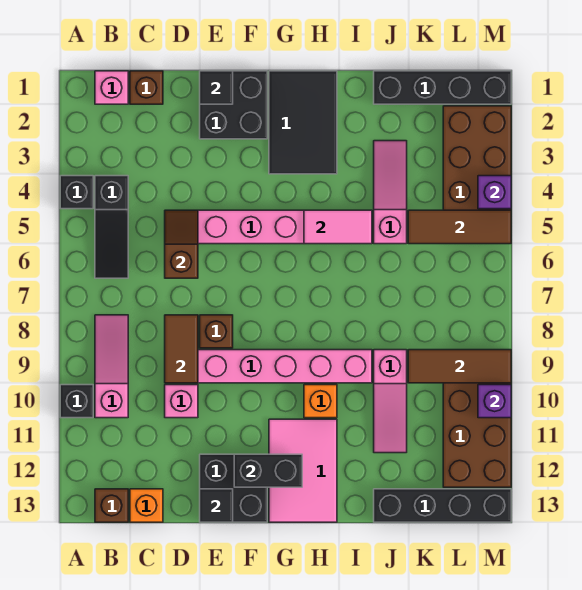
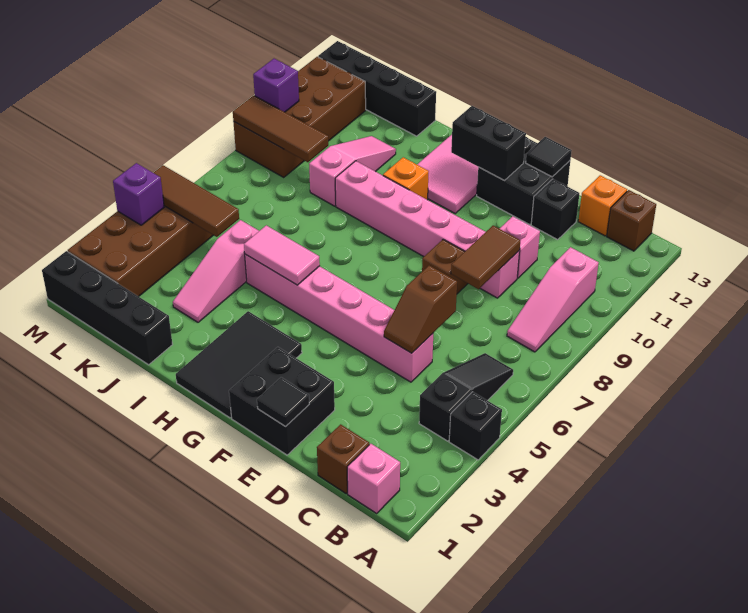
black 1x1 brick [60,385,93,418] -> black 1x1 brick moved to [531,179,579,240]

